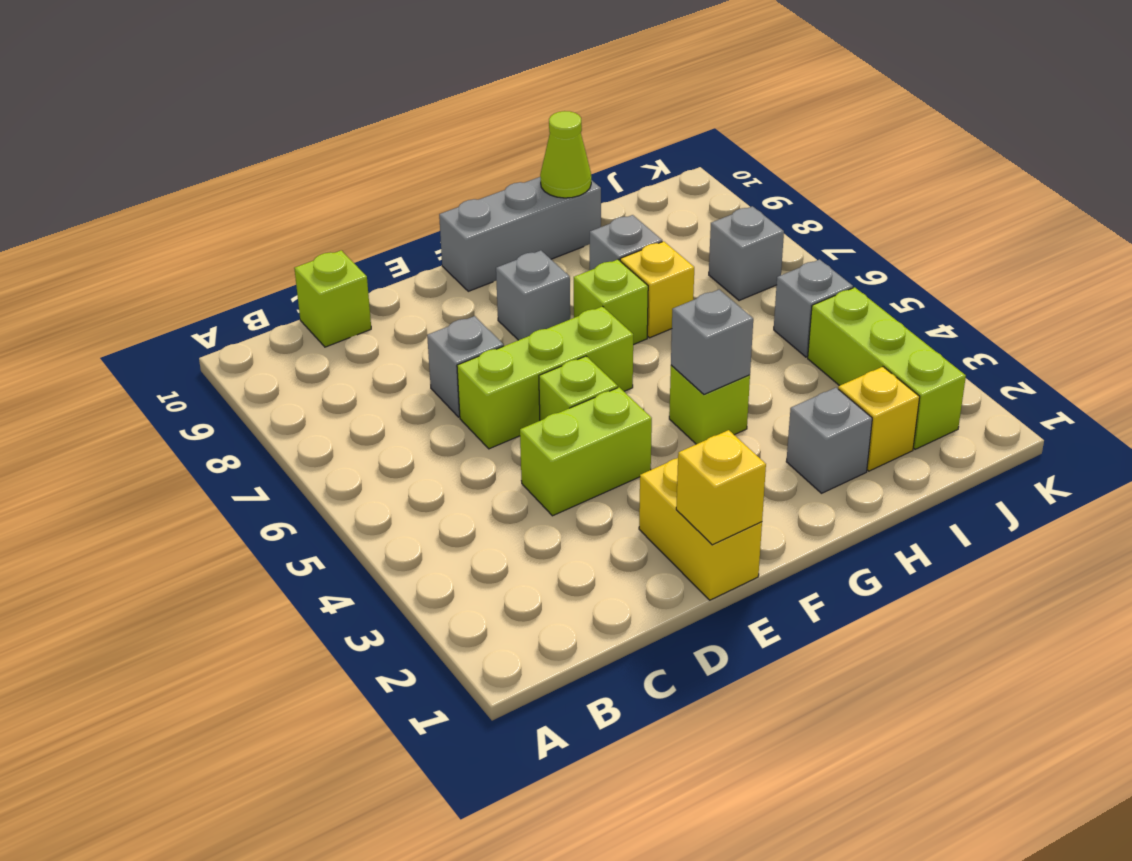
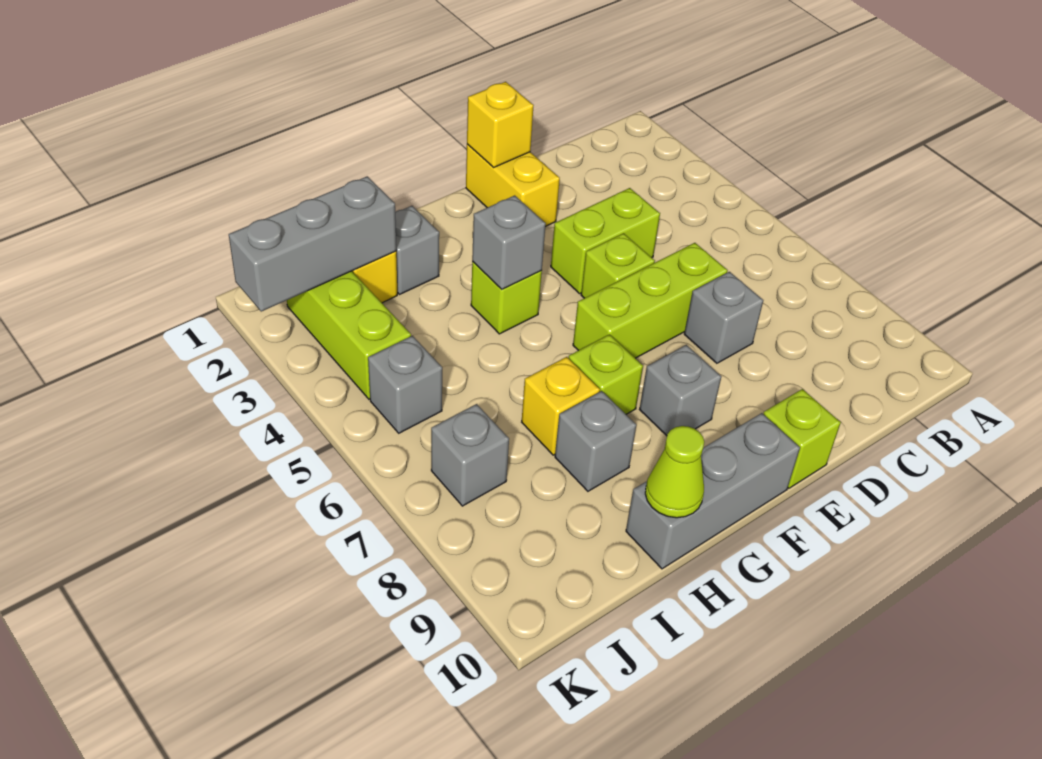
lime 1x1 brick [294,250,371,347] -> lime 1x1 brick moved to [763,389,841,488]
none -> grey 1x3 brick [229,176,396,312]

